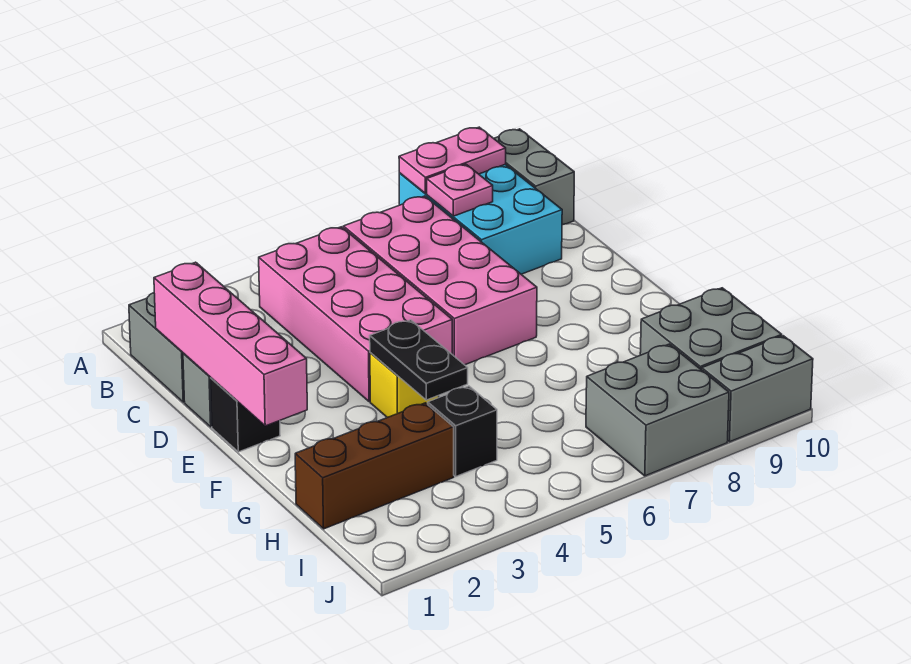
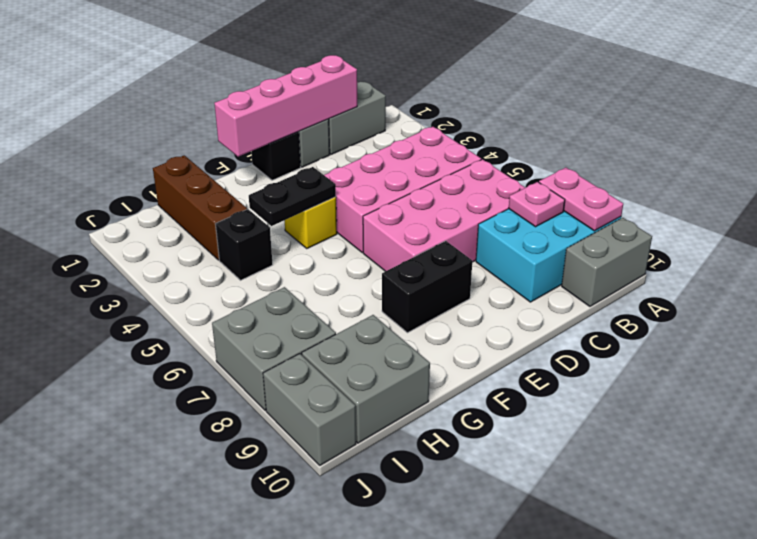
none -> black 1x2 brick [382,241,472,333]

